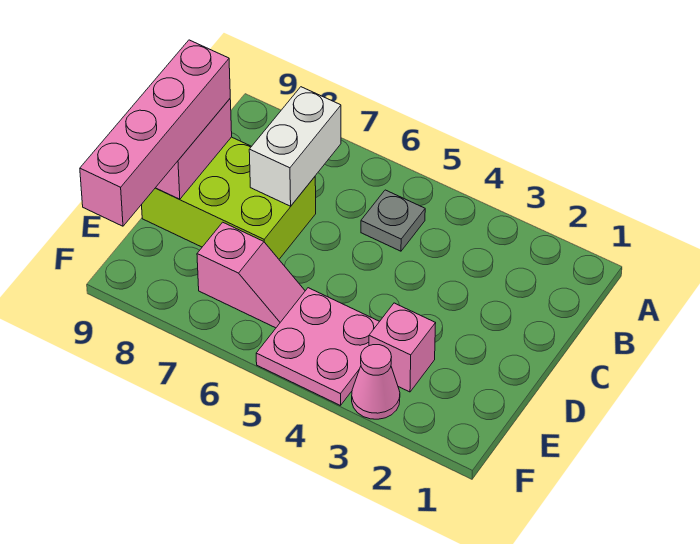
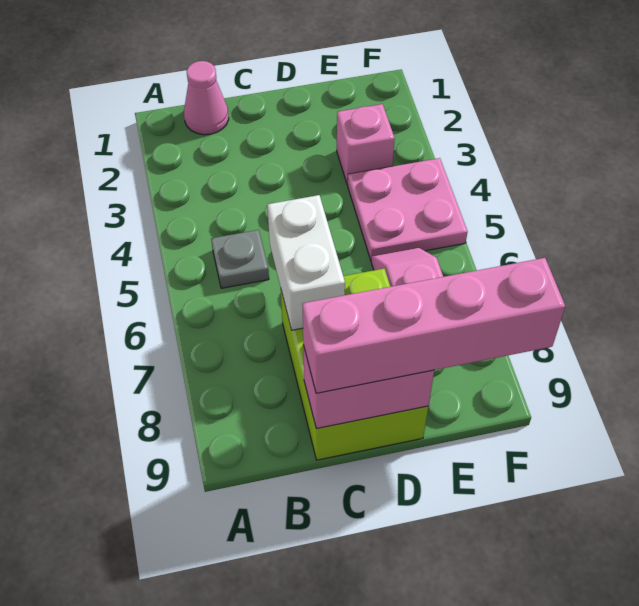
white 1x2 brick [249,87,341,206] -> white 1x2 brick turned to [267,195,345,330]
pink 1x1 cone [352,345,400,419] -> pink 1x1 cone moved to [184,61,229,135]

